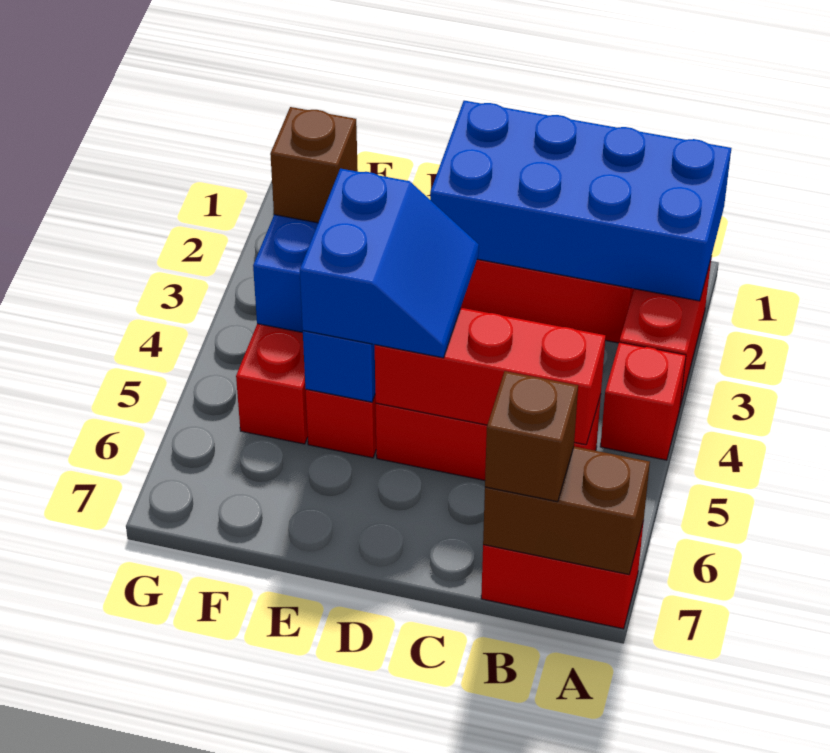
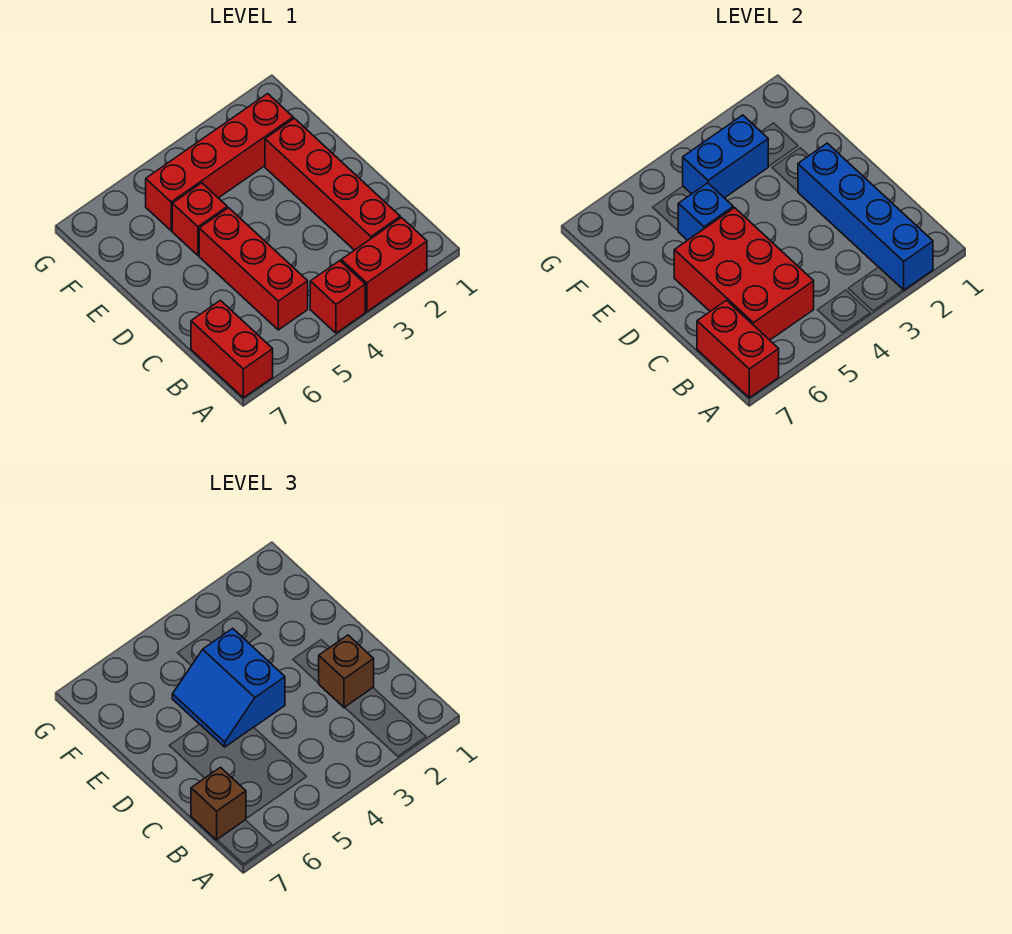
blue 2x4 brick [430,101,731,301] -> blue 1x4 brick [798,143,933,290]
brown 1x2 brick [483,447,650,574] -> red 1x2 brick [697,300,779,398]
red 1x3 brick [375,308,606,445] -> red 2x3 brick [674,208,814,340]
blue 2x2 slope [300,168,479,358] -> blue 2x2 slope turned to [172,628,285,747]
brown 1x1 brick [270,107,358,223] -> brown 1x1 brick moved to [319,635,374,708]

